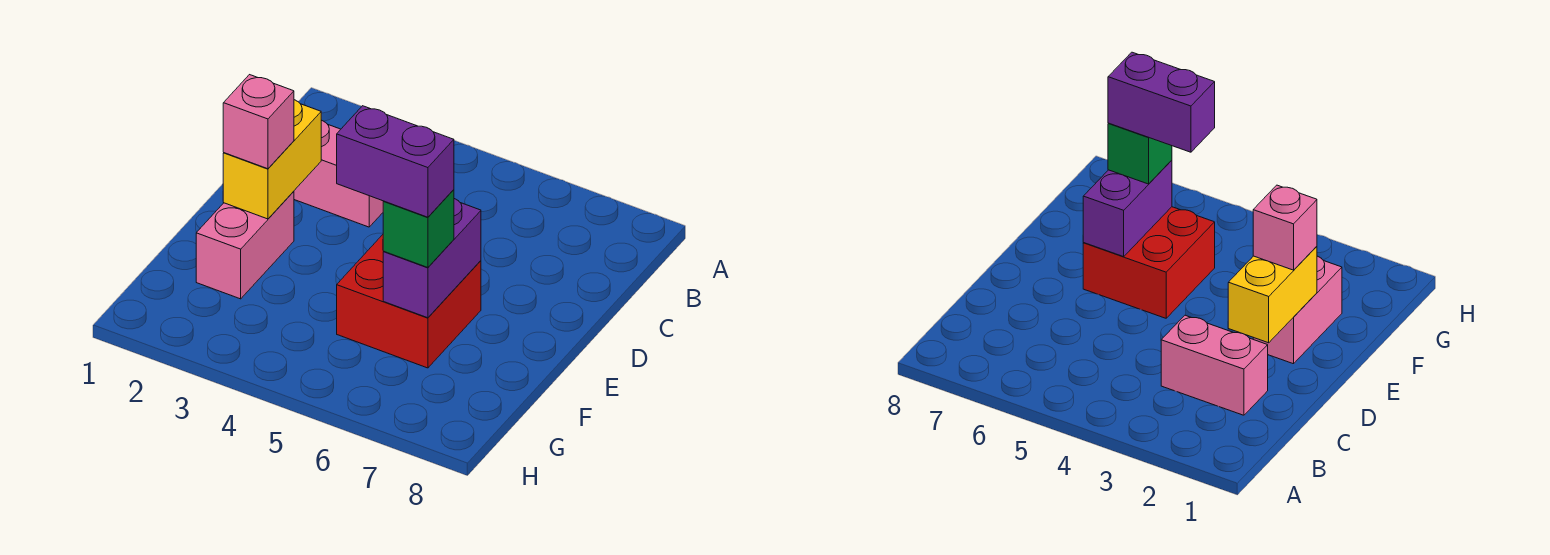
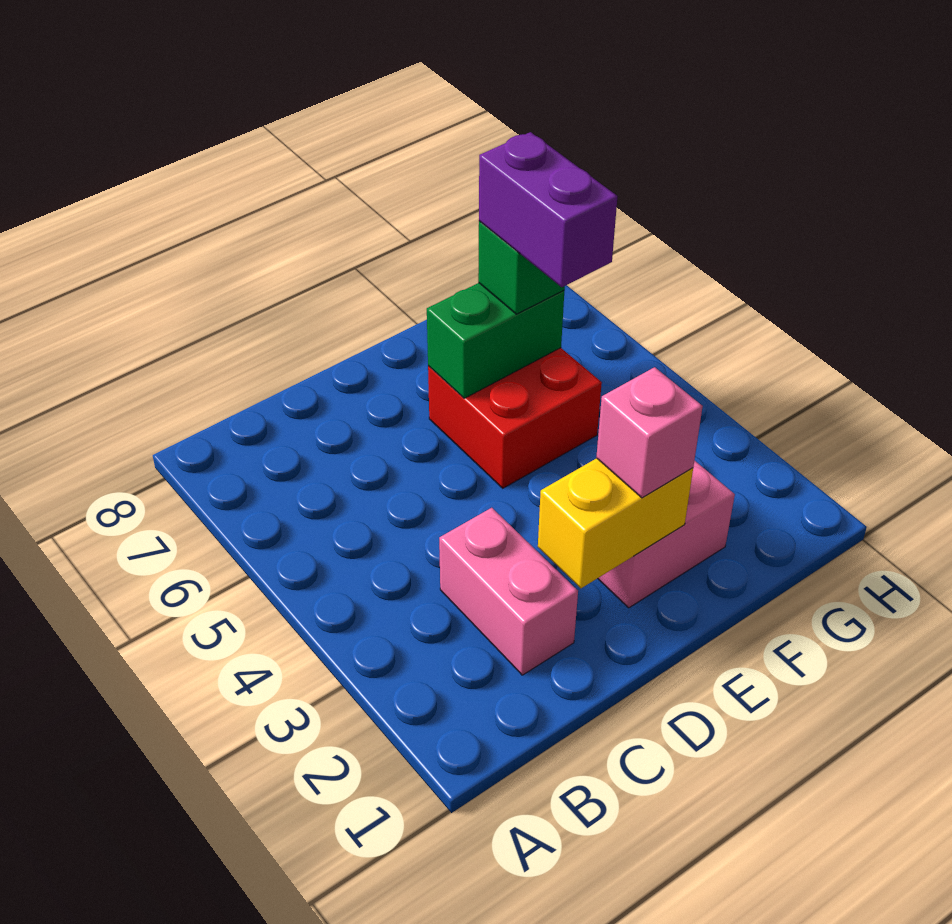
purple 1x2 brick [383,199,481,318] -> green 1x2 brick [427,283,564,398]

